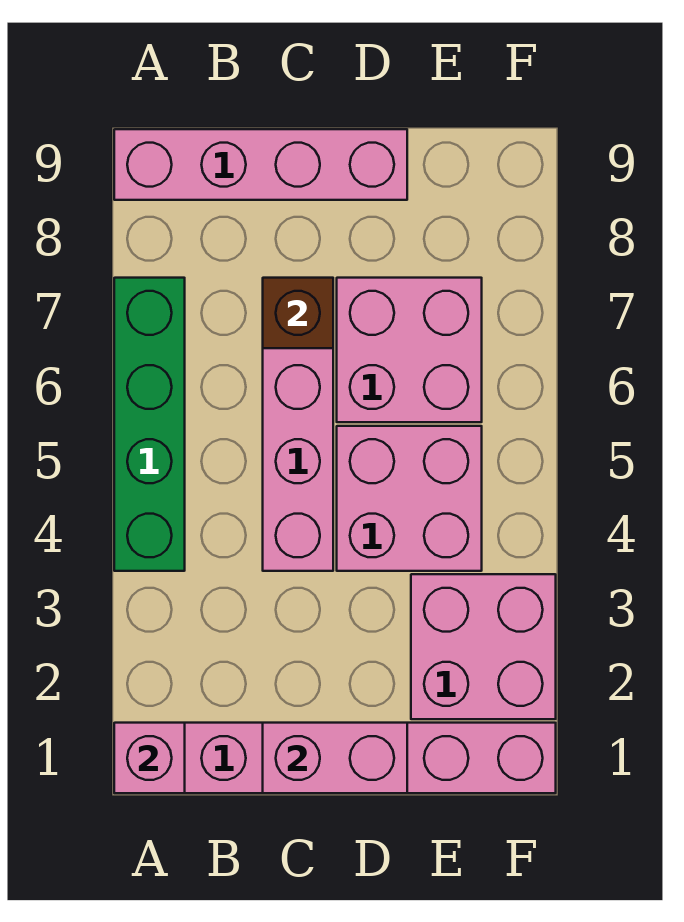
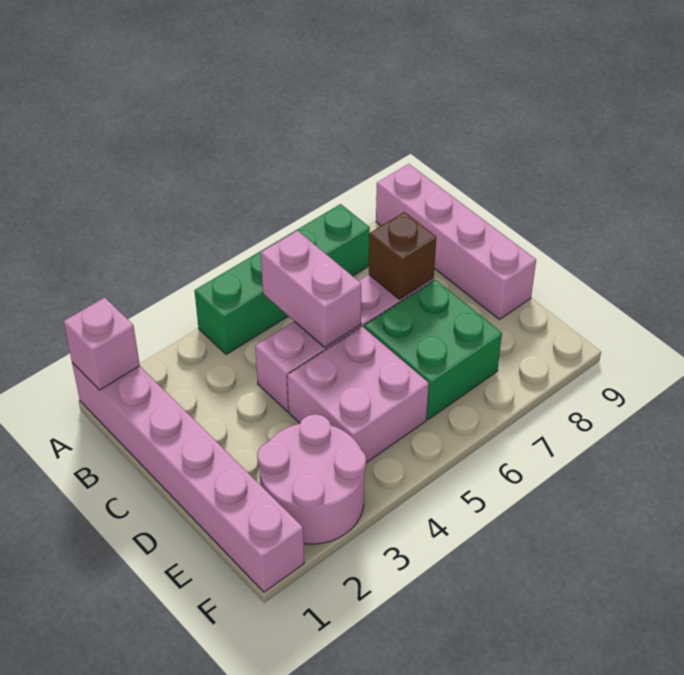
pink 1x2 brick [263,723,407,793] -> pink 1x2 brick moved to [261,231,361,347]
pink 2x2 brick [337,278,482,422] -> green 2x2 brick [364,280,502,419]
pink 2x2 brick [411,574,556,719] -> pink 2x2 round brick [257,414,366,544]

